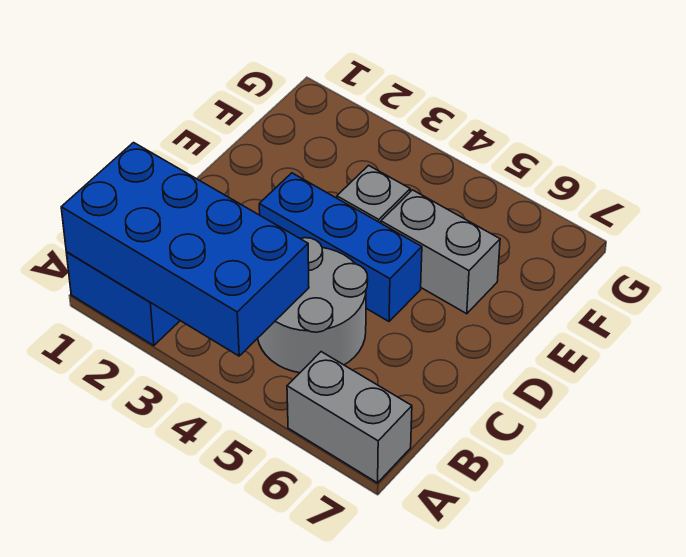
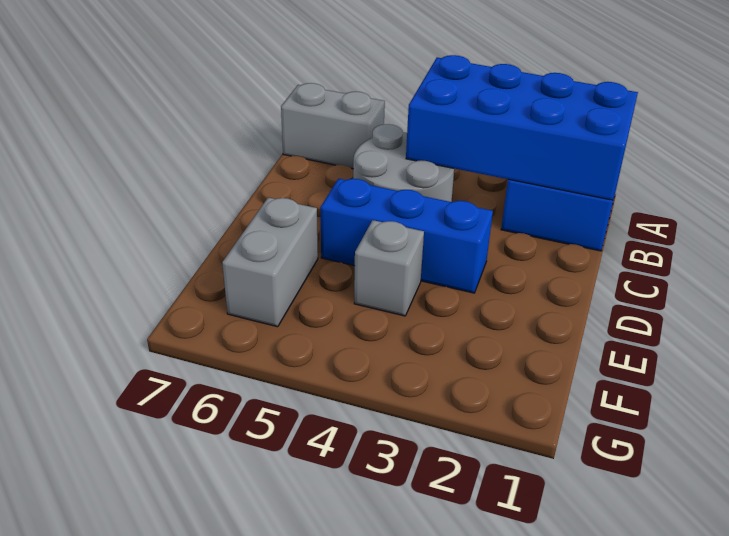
grey 1x2 brick [381,190,500,314] -> grey 1x2 brick turned to [222,197,318,327]

